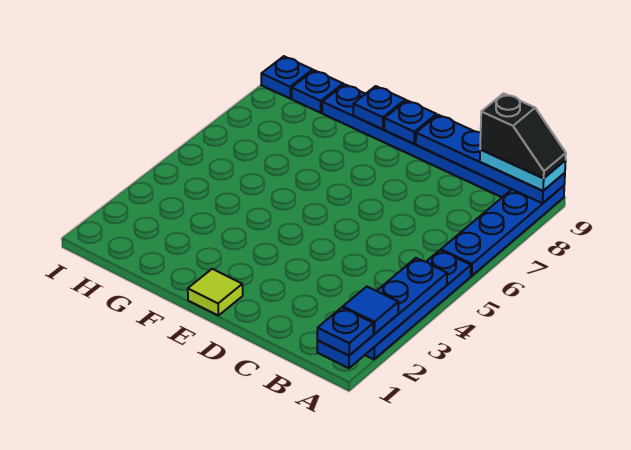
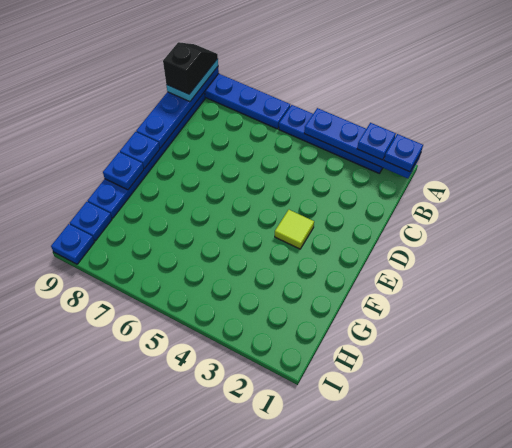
blue 1x1 tile [343,287,398,334] -> blue 1x1 plate [357,123,396,160]
lime 1x1 tile [188,269,243,315] -> lime 1x1 tile moved to [275,210,314,249]

